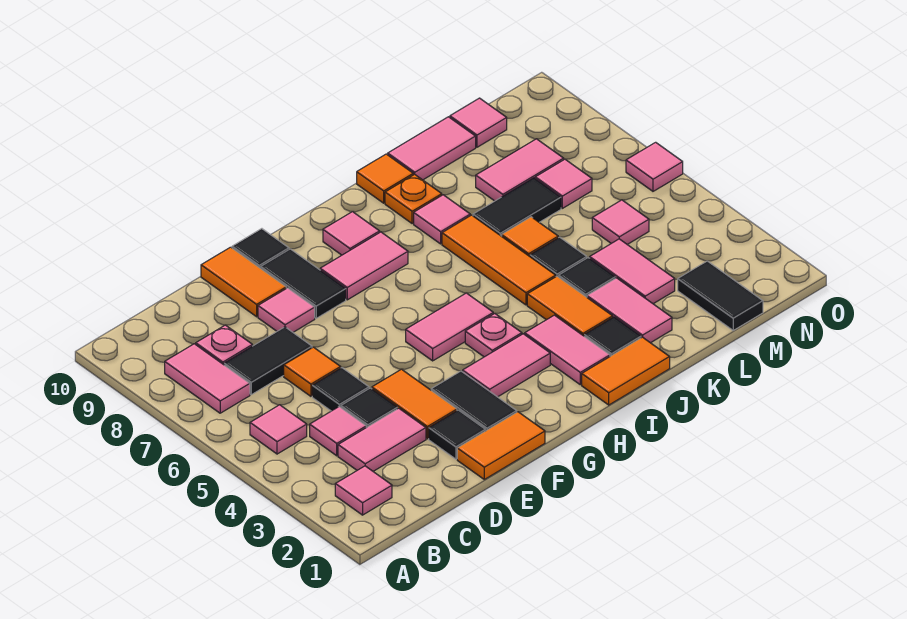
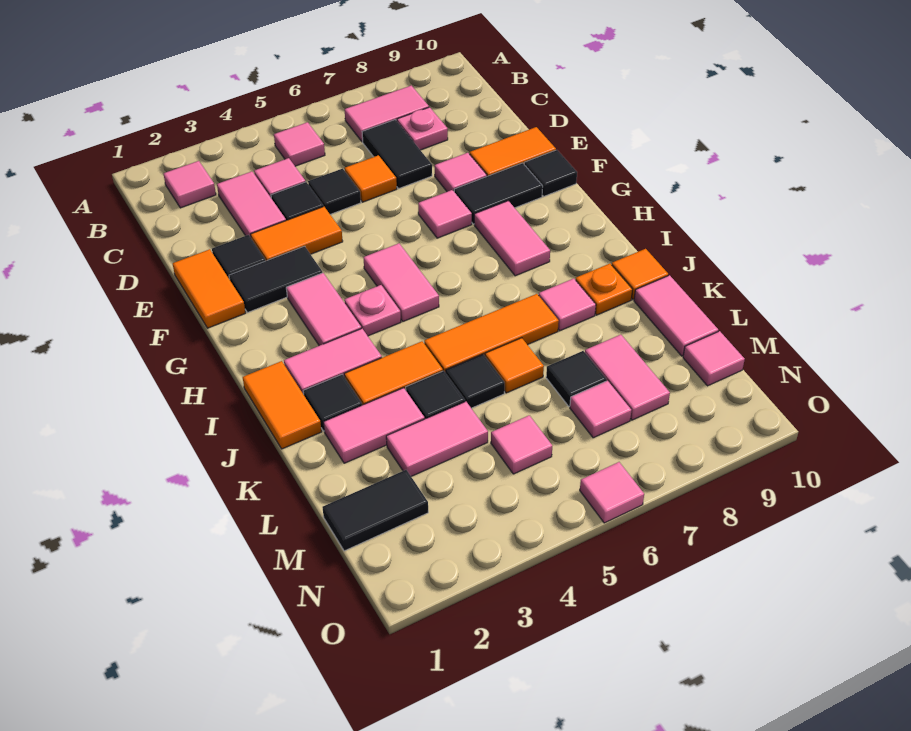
pink 1x1 tile [323,212,380,255] -> pink 1x1 tile moved to [418,190,472,238]
black 1x2 tile [473,178,561,236] -> black 1x1 tile [546,351,606,406]

